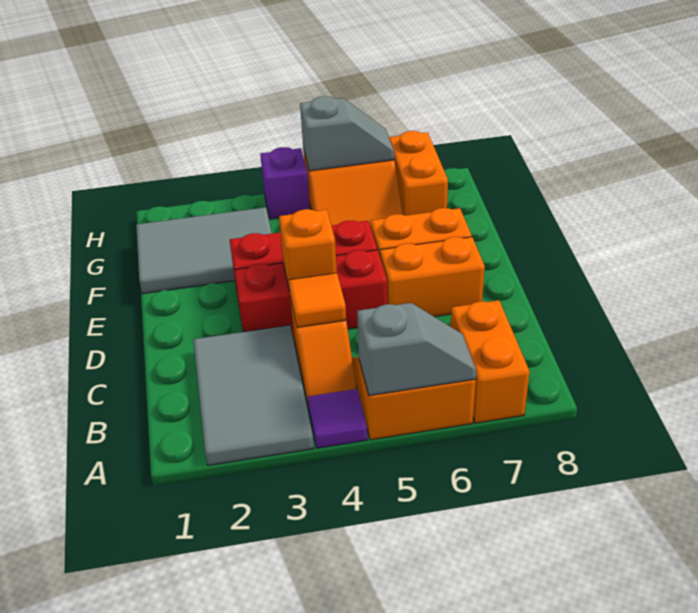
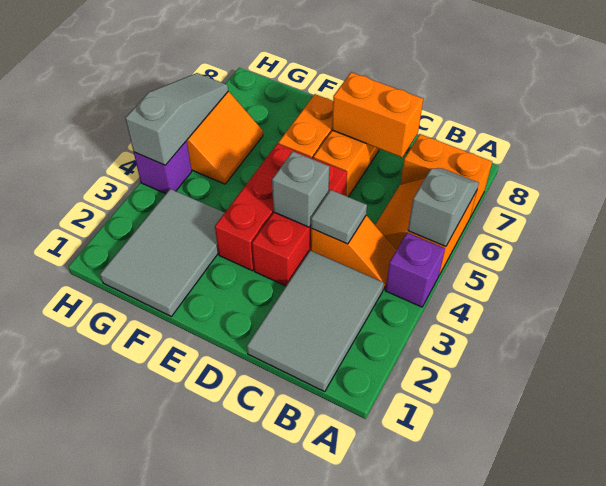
grey 2x3 tile [193,325,314,465] -> grey 2x3 tile turned to [247,250,384,392]
purple 1x1 tile [308,389,367,448] -> purple 1x1 brick [385,233,445,307]
orange 1x1 tile [289,273,346,327] -> grey 1x1 tile [311,190,367,244]
orange 1x1 brick [279,209,337,291] -> grey 1x1 brick [272,151,329,227]
orange 1x2 brick [389,131,448,216] -> orange 1x2 brick moved to [332,72,423,157]
grey 1x2 slope [300,96,394,171] -> grey 1x3 slope [125,73,228,165]

